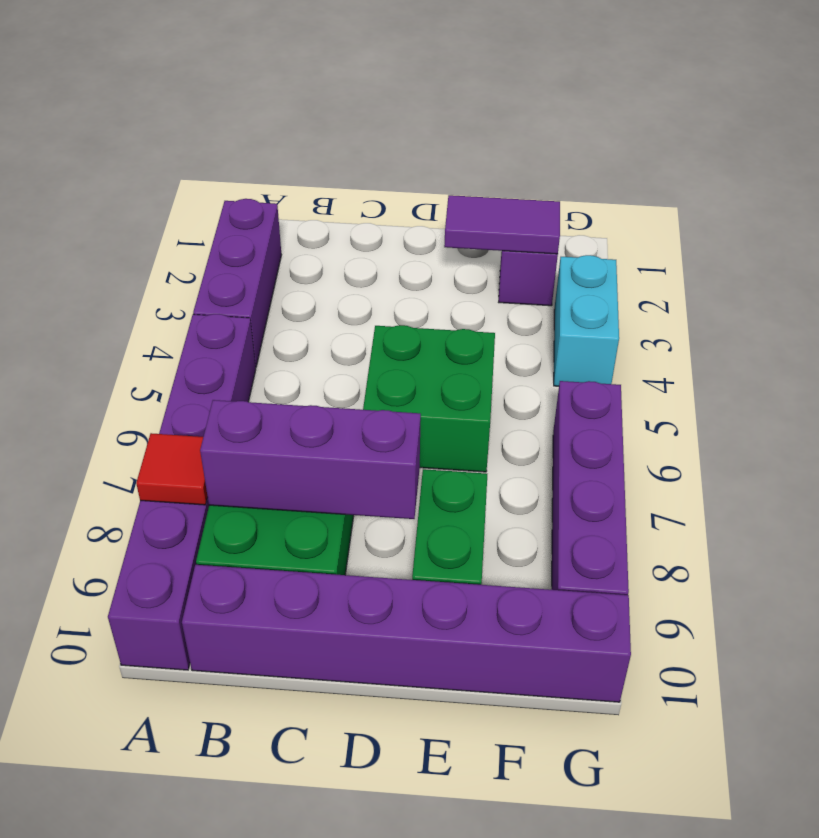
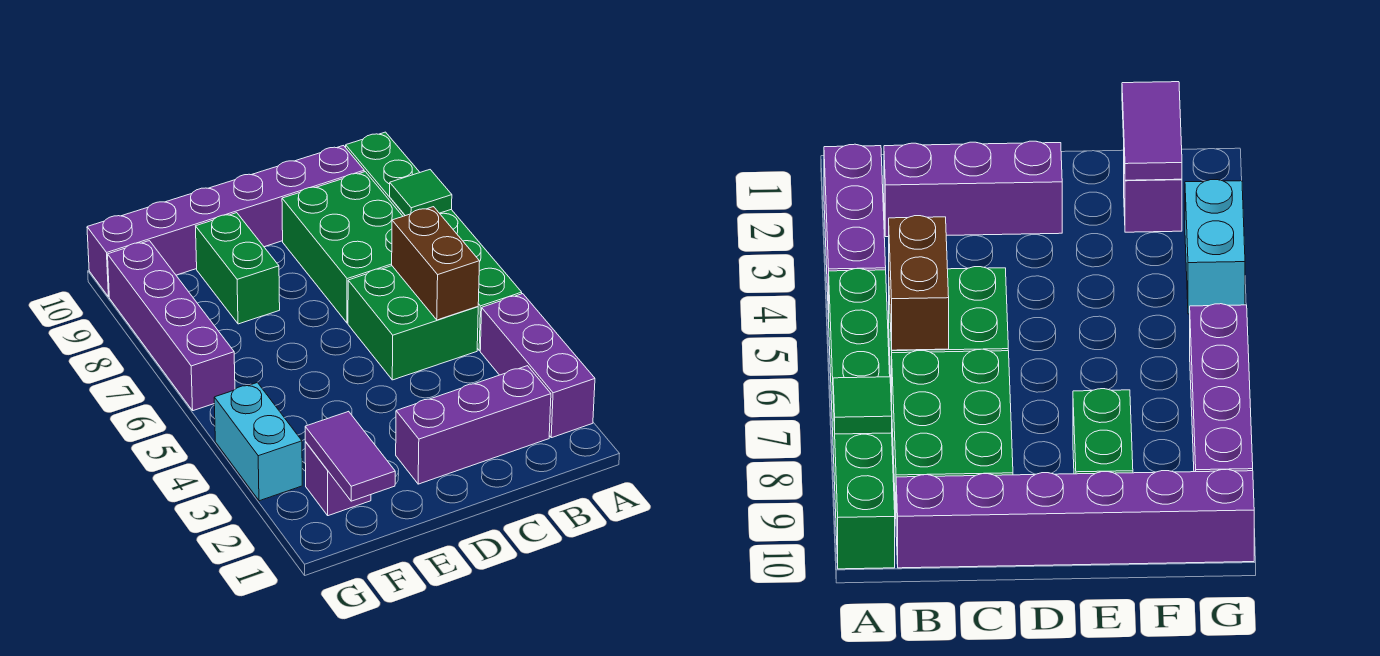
purple 1x6 brick [108,314,256,670] -> green 1x6 brick [346,132,522,350]
red 1x1 tile [136,433,208,505] -> green 1x1 tile [390,170,452,216]
none -> brown 1x2 brick [392,207,480,320]
purple 1x3 brick [200,400,421,519] -> purple 1x3 brick moved to [396,366,551,484]
green 2x2 brick [363,325,495,472] -> green 2x2 brick moved to [348,266,478,380]
purple 1x2 tile [444,195,560,254] -> purple 1x2 tile turned to [305,411,395,501]

